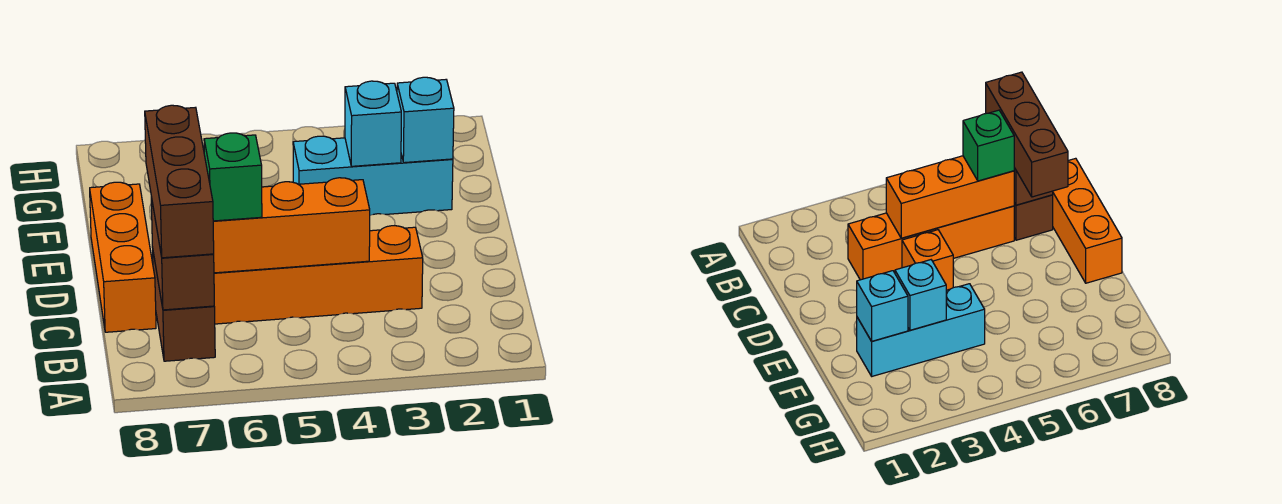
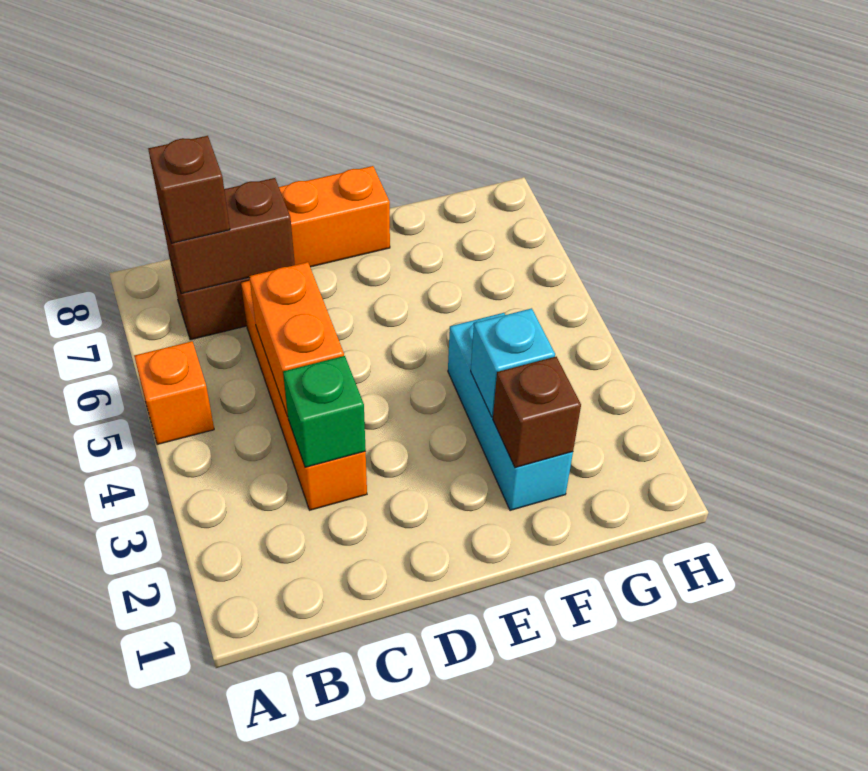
brown 1x3 brick [145,105,214,258] -> brown 1x1 brick [148,136,230,243]
orange 1x3 brick [213,178,370,273] -> orange 1x2 brick [249,262,344,417]
green 1x1 brick [204,133,262,221] -> green 1x1 brick moved to [283,356,366,467]
orange 1x1 brick [902,230,953,290] -> orange 1x1 brick moved to [134,341,214,445]
cyan 1x1 brick [397,77,454,163] -> brown 1x1 brick [493,357,581,468]

